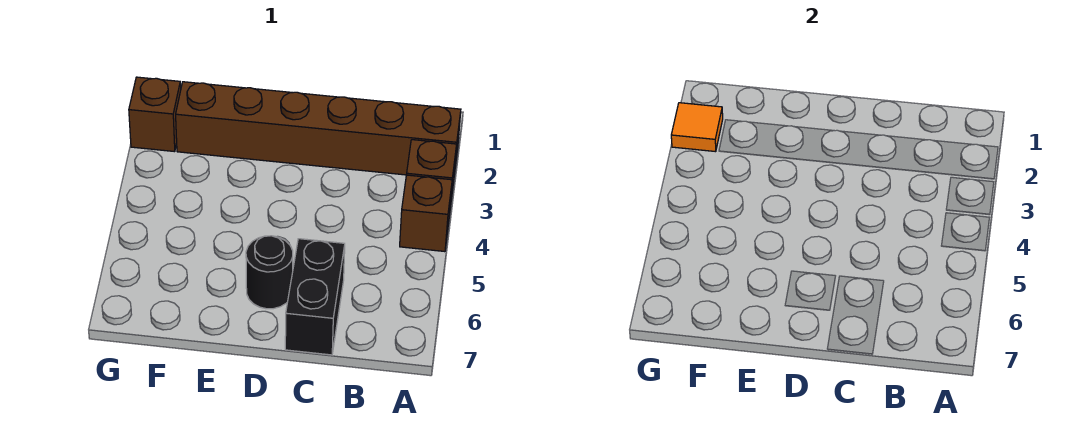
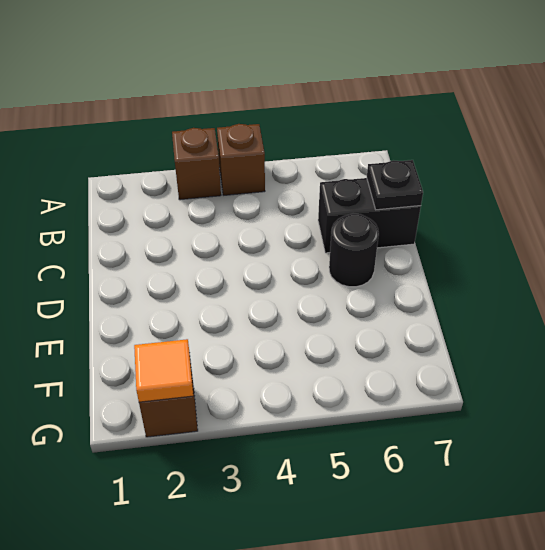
brown 1x6 brick [176,82,461,175] -> none
none -> black 1x1 plate [367,160,423,210]

